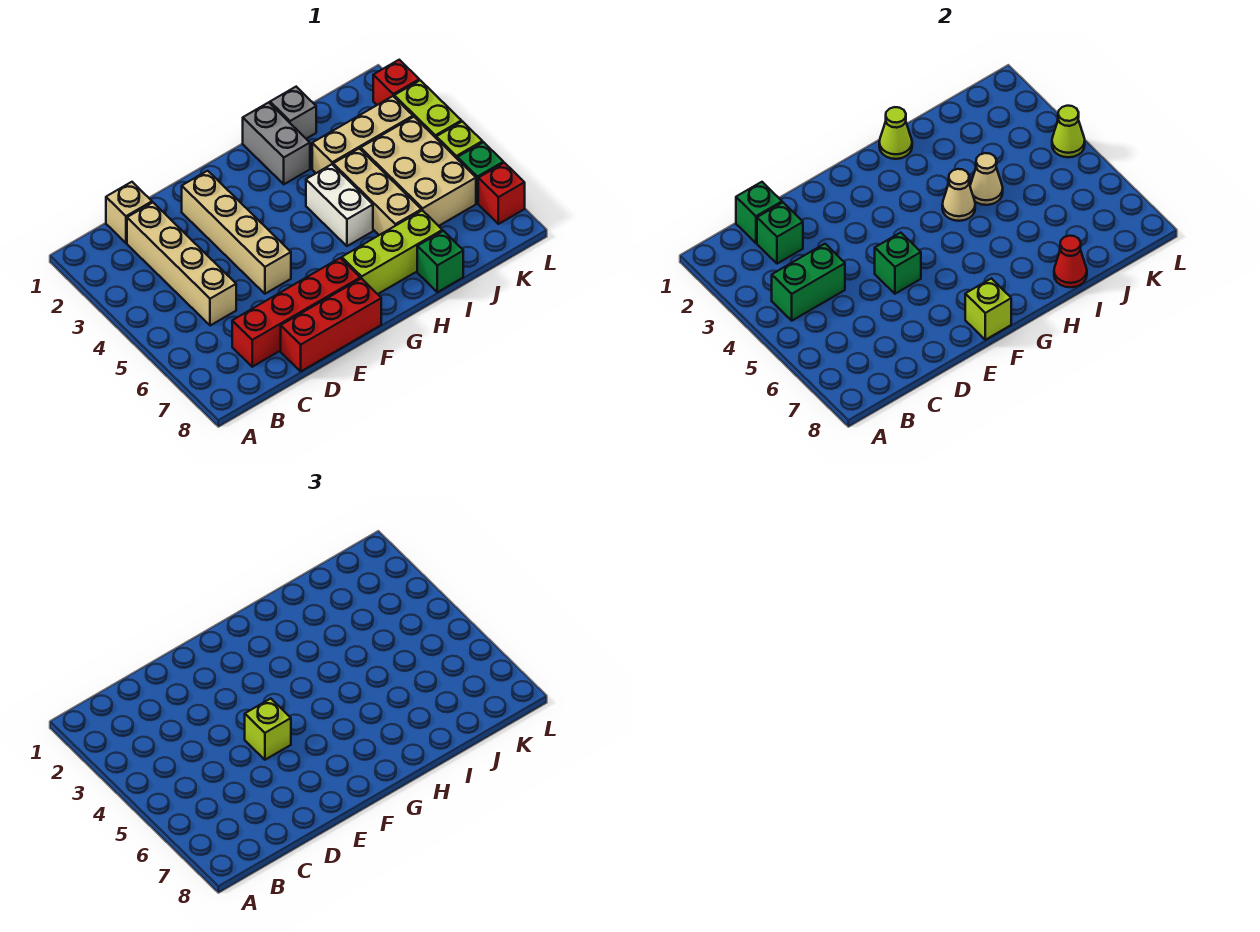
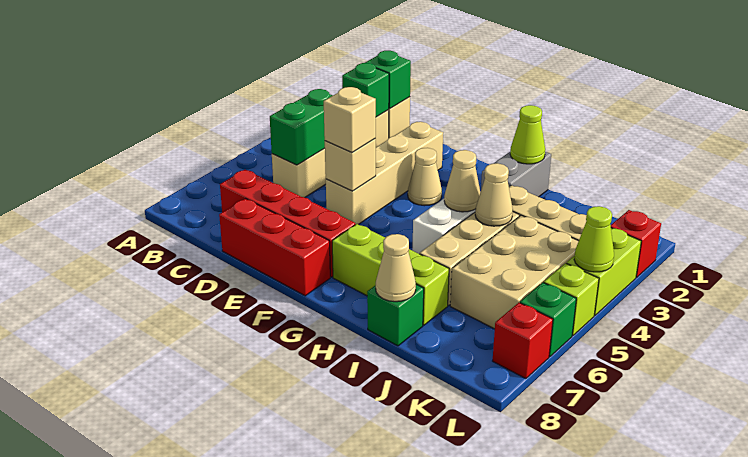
green 1x2 brick [772,244,845,321] -> green 1x2 brick turned to [270,89,333,165]
green 1x1 brick [875,233,921,294] -> tan 1x1 brick [324,139,376,191]
lime 1x1 brick [245,699,291,760] -> tan 1x1 brick [324,87,376,153]
none -> tan 1x1 cone [408,148,442,206]
lime 1x1 brick [965,278,1011,340] -> none
grey 1x1 brick [270,87,316,139] -> none
red 1x1 cone [1054,236,1087,287] -> tan 1x1 cone [376,234,416,302]

